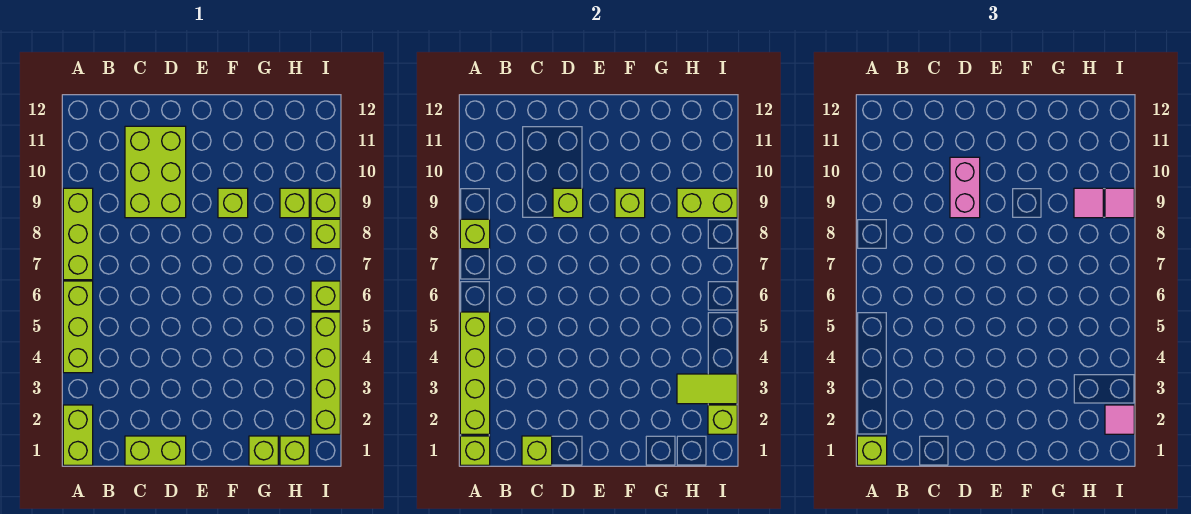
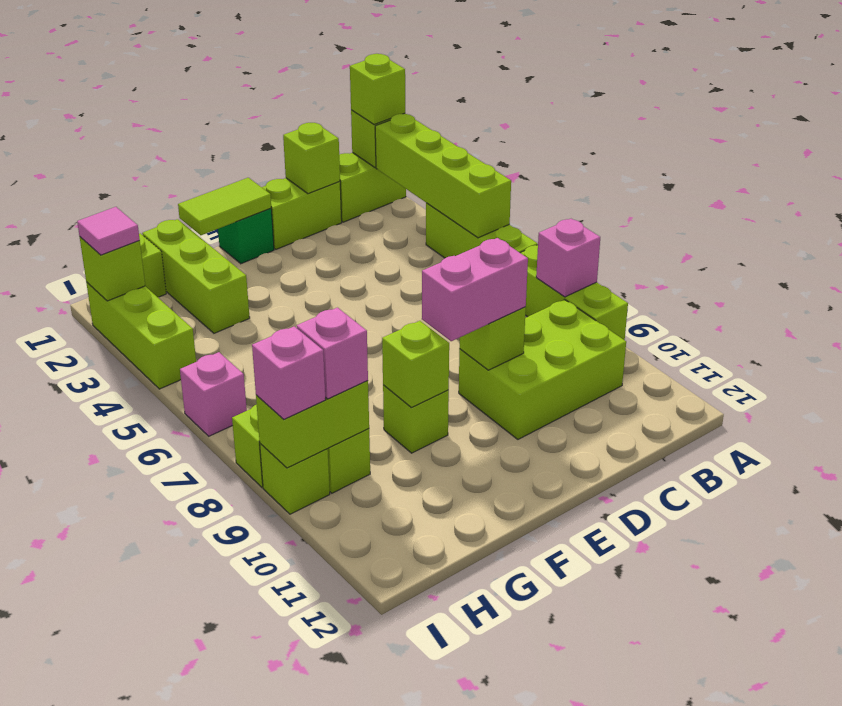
lime 1x2 brick [63,405,93,465] -> lime 1x2 brick turned to [339,153,406,222]
lime 1x1 brick [460,219,490,249] -> pink 1x1 brick [536,219,600,297]
lime 2x3 brick [125,126,186,218] -> lime 2x3 brick turned to [459,299,626,439]
pink 1x2 brick [950,157,980,218] -> pink 1x2 brick turned to [422,238,528,341]
none -> green 1x1 brick [218,209,274,264]
lime 1x1 brick [249,436,278,465] -> lime 1x3 brick [142,219,250,333]
lime 1x2 tile [677,374,737,404] -> lime 1x2 tile moved to [178,178,271,235]
pink 1x1 tile [1074,188,1103,218] -> pink 1x1 brick [297,308,368,399]
lime 1x4 brick [311,312,340,434] -> lime 1x3 brick [86,282,196,389]
lime 1x1 brick [311,281,340,311] -> pink 1x1 brick [180,352,247,436]
pink 1x1 tile [1105,188,1134,218] -> pink 1x1 brick [252,326,326,419]

